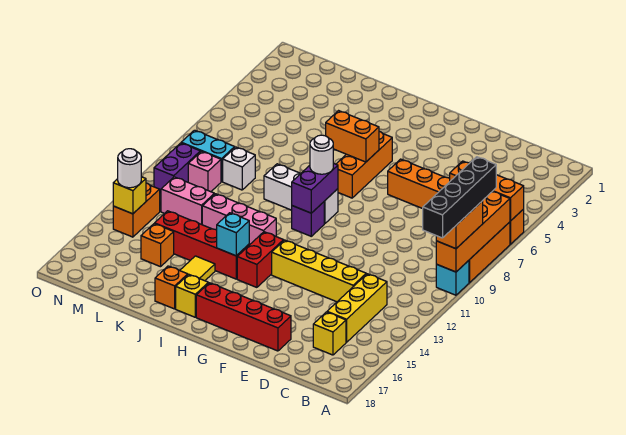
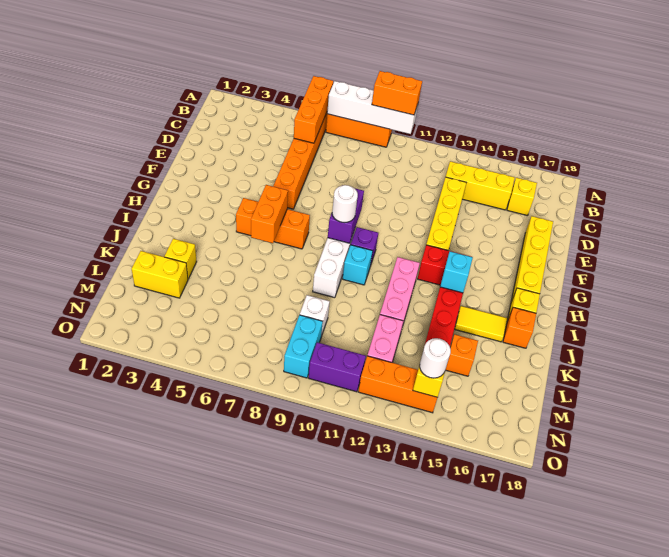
orange 1x4 brick [436,191,510,272] -> white 1x4 brick [327,81,418,134]
black 1x4 brick [423,157,496,238] -> none
cyan 1x1 brick [436,261,469,295] -> cyan 1x1 brick moved to [343,245,373,285]
red 1x4 brick [196,283,291,351] -> yellow 1x4 brick [511,216,553,302]
purple 1x2 brick [292,163,338,213] -> purple 1x2 brick turned to [328,185,364,243]
none -> yellow 1x1 brick [164,239,197,279]
none -> yellow 1x2 brick [132,251,188,298]
pink 1x1 brick [188,151,221,192] -> none
orange 1x2 brick [113,183,160,237] -> orange 1x3 brick [358,356,437,413]

